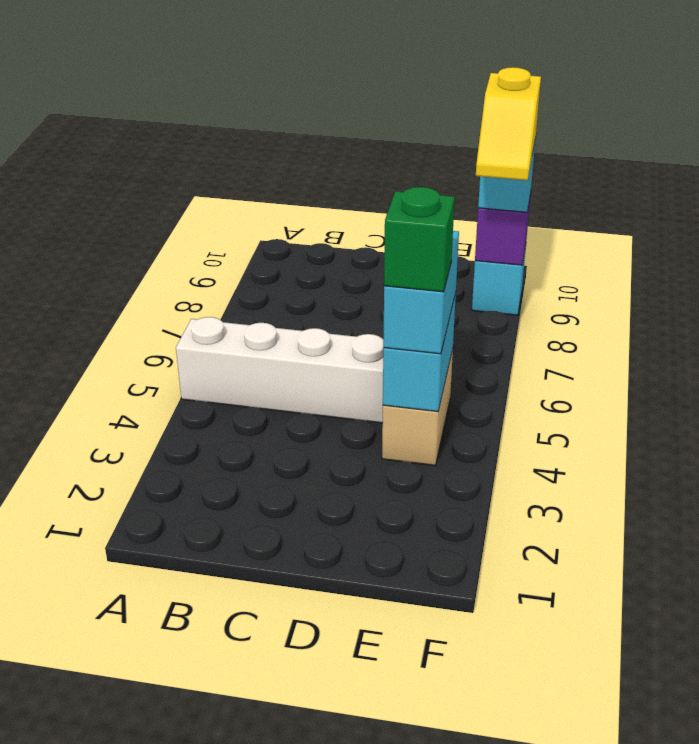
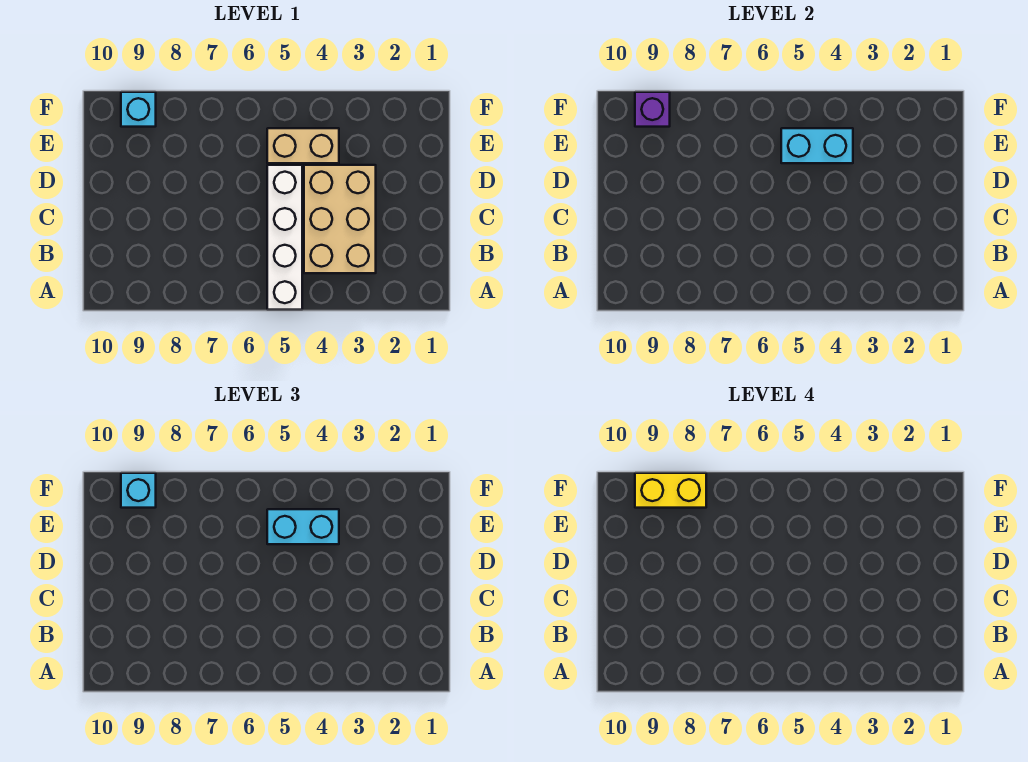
none -> tan 2x3 brick [304,165,376,273]
green 1x1 brick [384,187,455,292] -> none
yellow 1x2 slope [476,67,541,180] -> yellow 1x2 brick [635,473,706,508]

